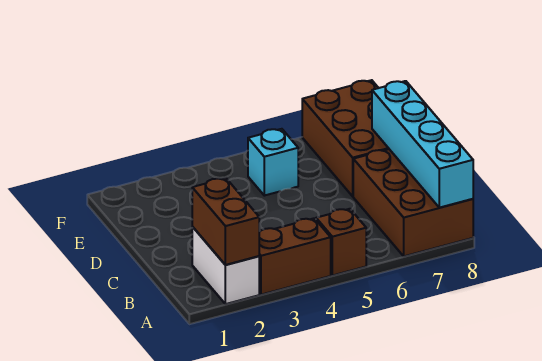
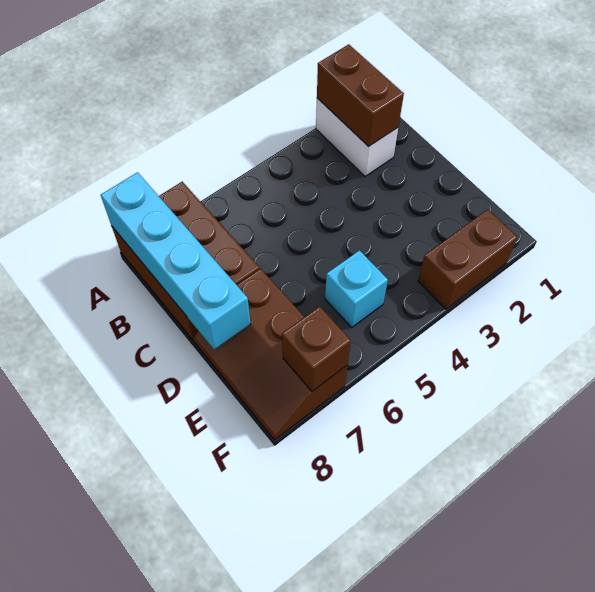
brown 1x2 brick [259,218,331,295] -> brown 1x2 brick moved to [418,209,517,309]
brown 1x1 brick [316,209,366,275] -> brown 1x1 brick moved to [282,307,351,391]
brown 2x3 brick [302,80,389,196] -> brown 2x3 slope [193,269,348,440]

